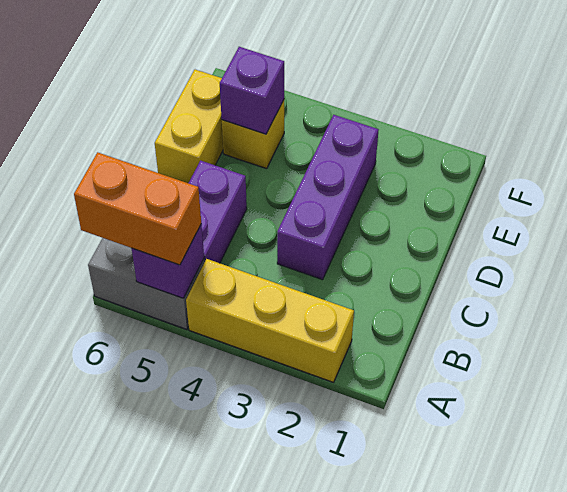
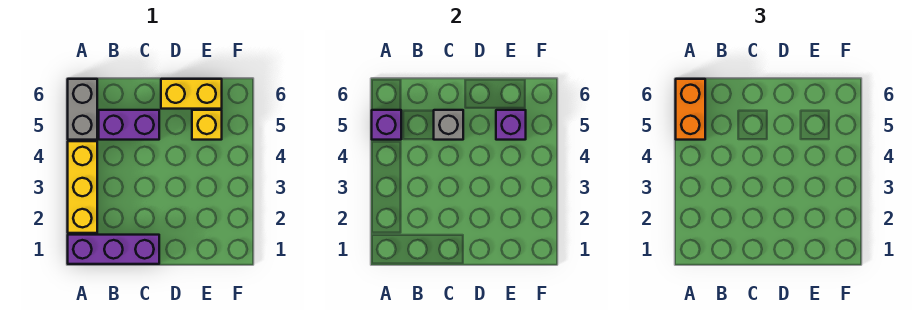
purple 1x3 brick [277,115,378,280] -> purple 1x3 brick moved to [68,235,159,264]
none -> grey 1x1 brick [434,110,463,140]

